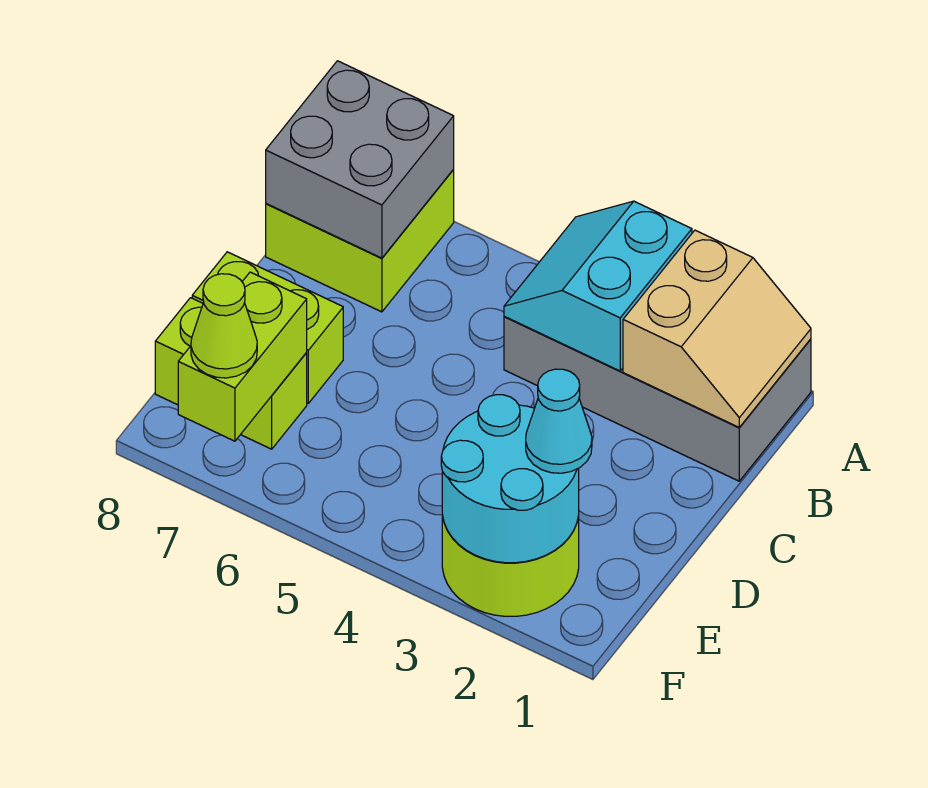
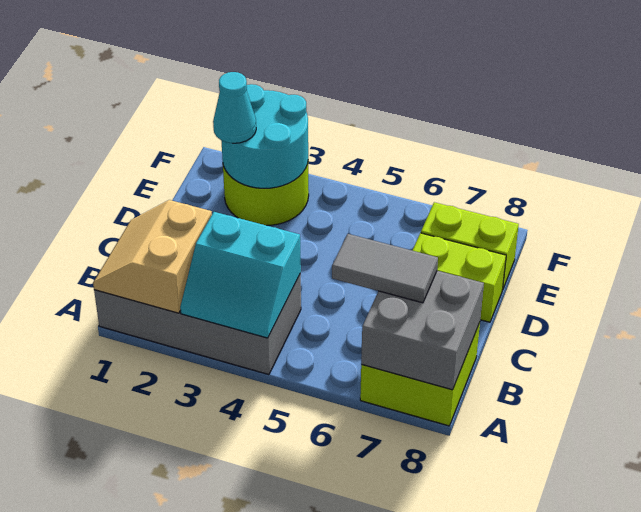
cyan 2x2 slope [504,201,692,371] -> cyan 2x2 slope turned to [180,212,301,338]
none -> grey 1x2 tile [332,234,438,303]
lime 1x2 brick [178,272,307,441] -> none
lime 1x1 cone [191,274,257,378] -> none

